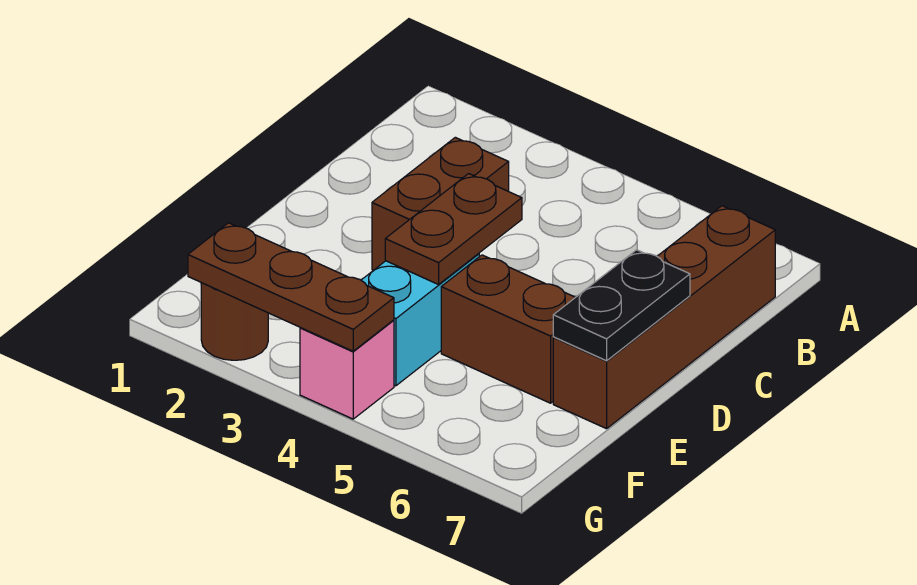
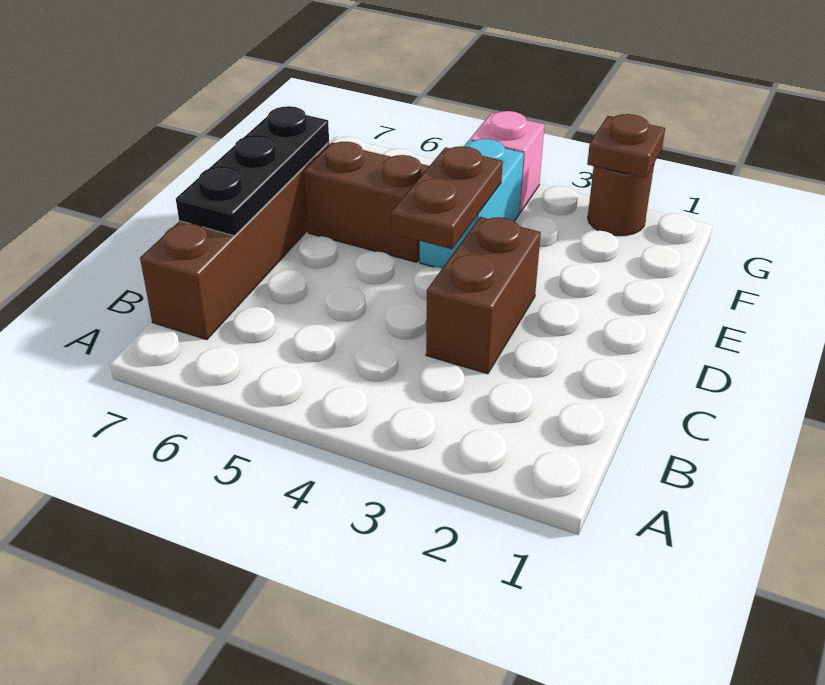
black 1x2 plate [553,250,690,361] -> black 1x3 plate [176,106,329,236]
brown 1x3 plate [188,223,394,351] -> brown 1x1 plate [587,114,665,178]

